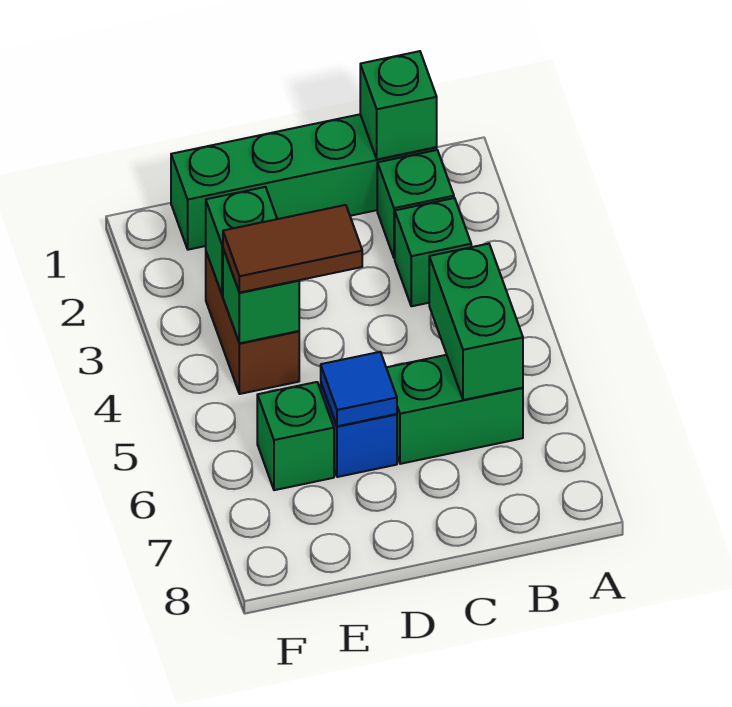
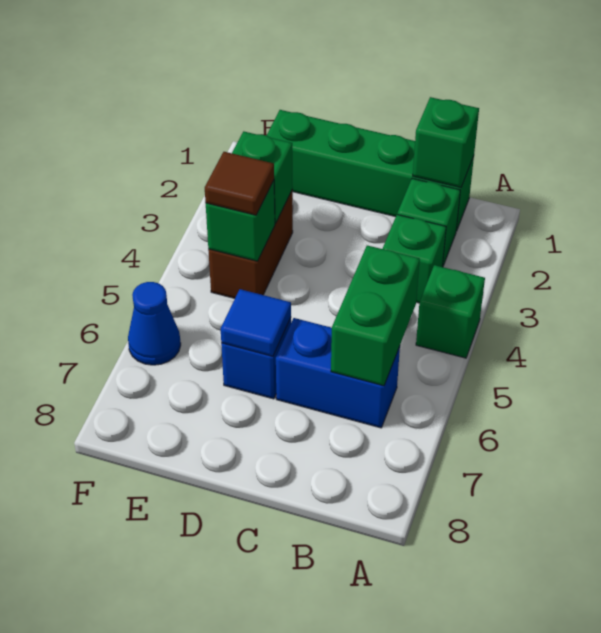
green 1x2 brick [386,355,523,464] -> blue 1x2 brick [276,318,400,428]
brown 1x2 tile [223,205,362,293] -> brown 1x1 tile [205,152,274,215]
green 1x1 brick [257,382,334,490] -> green 1x1 brick moved to [416,265,485,358]
none -> blue 1x1 cone [128,282,181,365]

